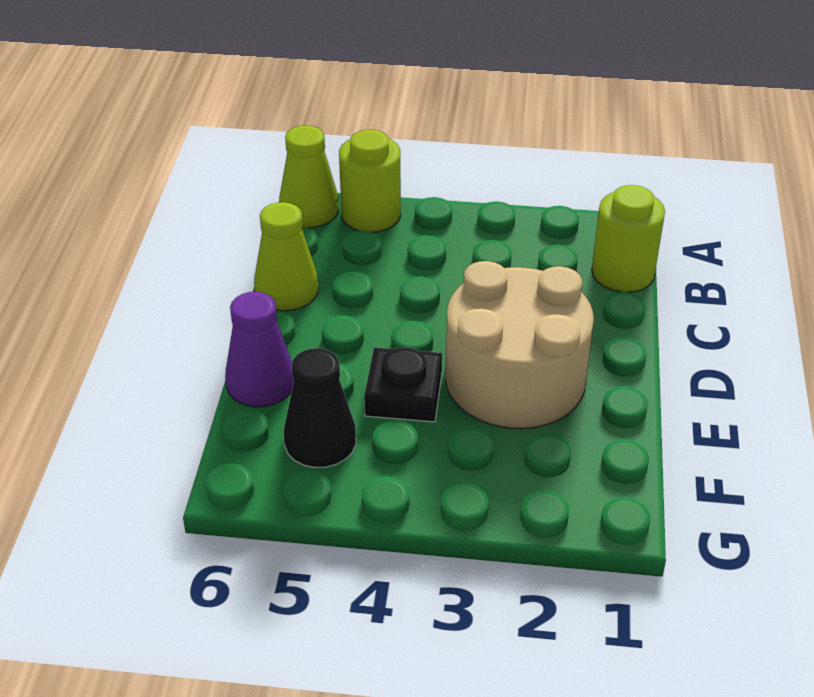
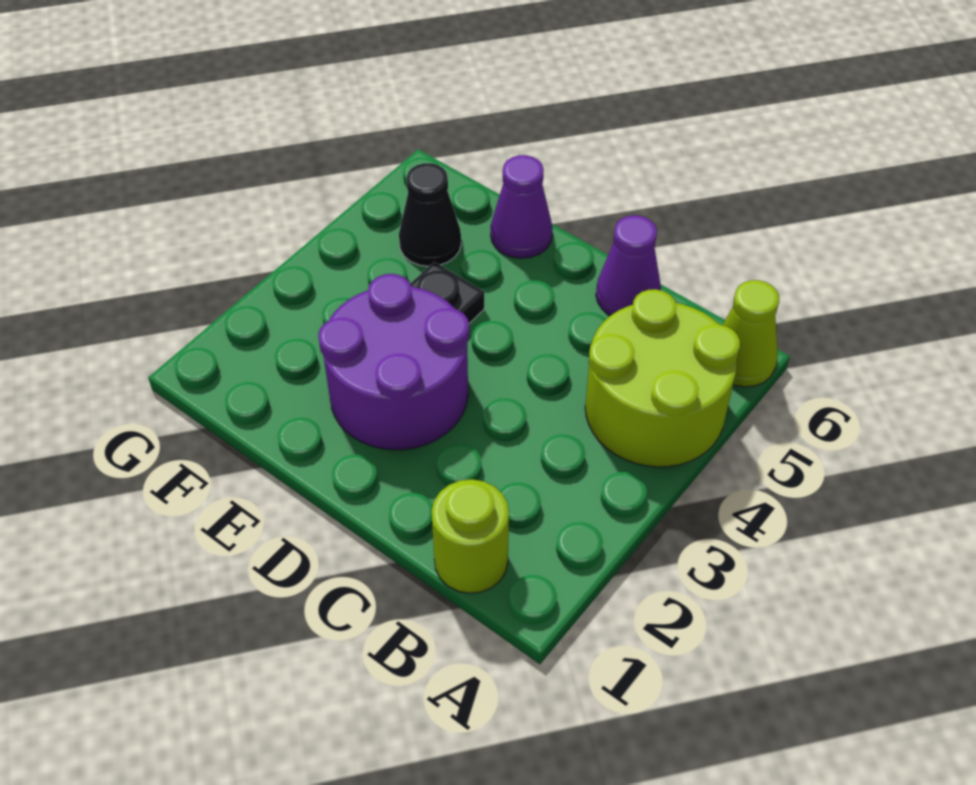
lime 1x1 round brick [339,130,401,232] -> lime 2x2 round brick [585,289,740,467]
lime 1x1 cone [254,202,318,311] -> purple 1x1 cone [596,215,661,315]
tan 2x2 round brick [445,261,594,429] -> purple 2x2 round brick [318,274,469,450]

